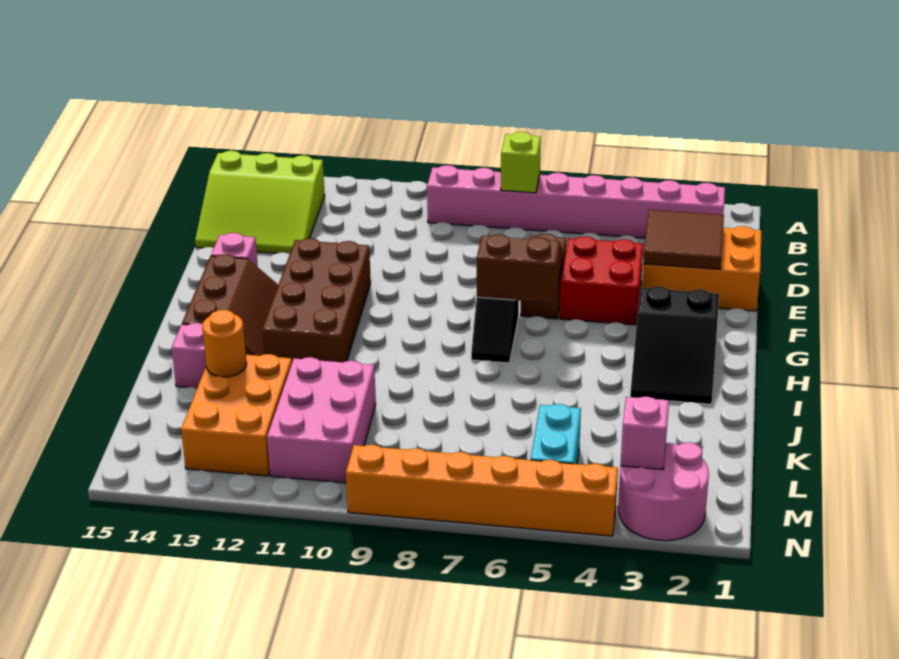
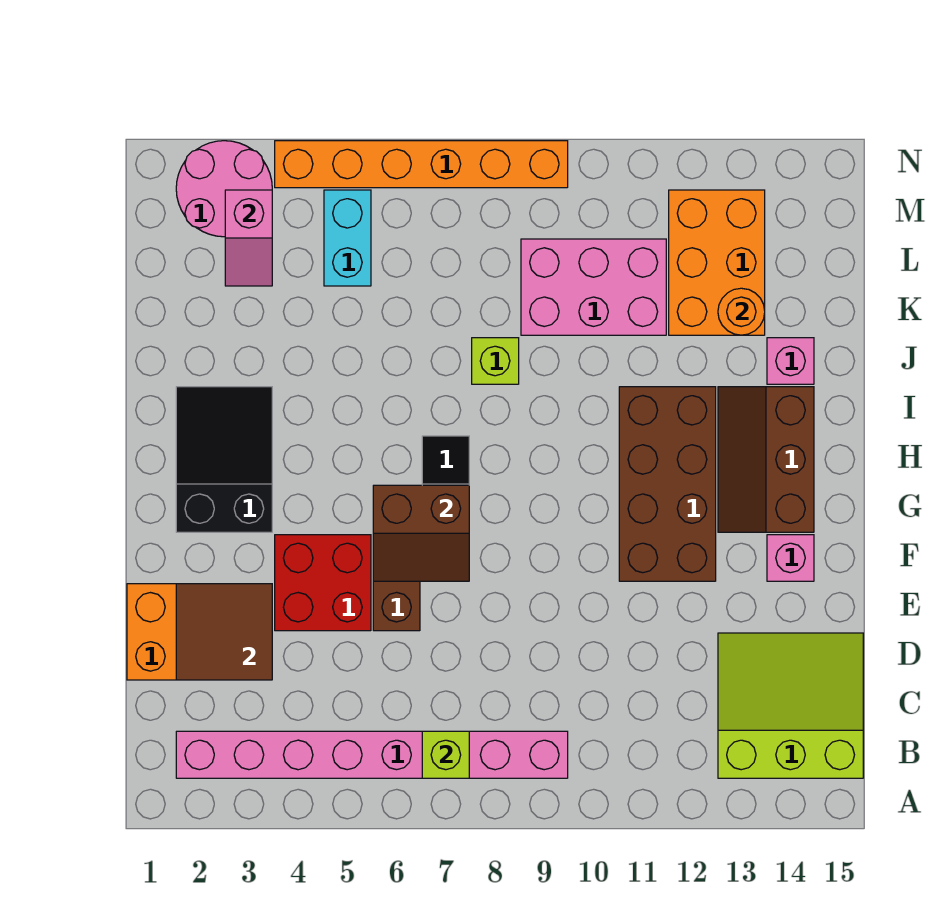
none -> lime 1x1 brick [472,338,519,384]
pink 2x3 brick [267,357,376,483] -> pink 2x3 brick turned to [521,239,666,335]

